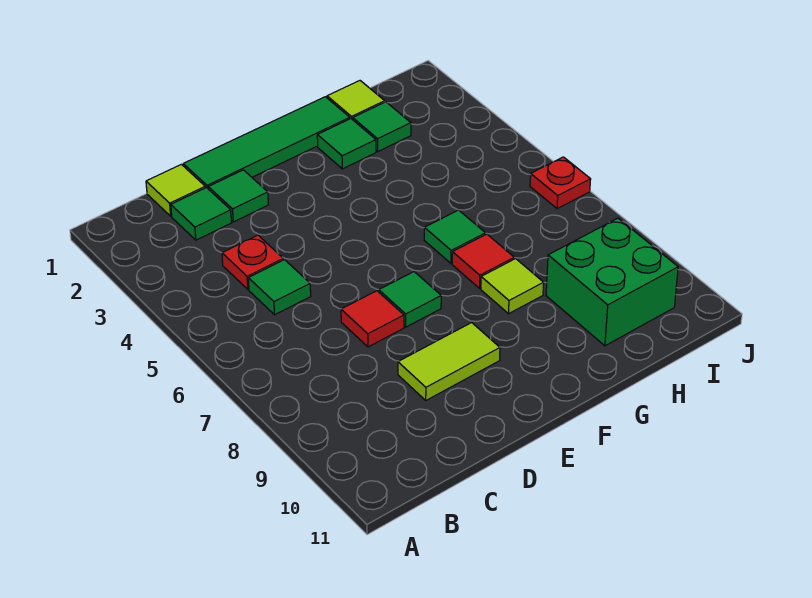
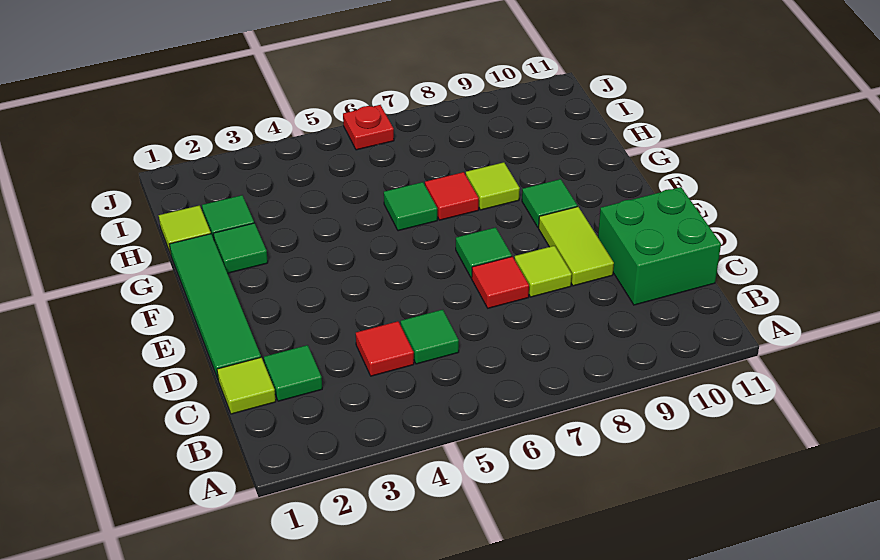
red 1x1 plate [222,235,283,289] -> red 1x1 tile [356,321,414,376]
green 1x1 tile [208,170,268,222] -> green 1x1 tile moved to [522,179,577,228]
none -> lime 1x1 tile [514,246,572,297]
green 2x2 brick [546,218,678,346] -> green 2x2 brick moved to [598,187,721,305]

